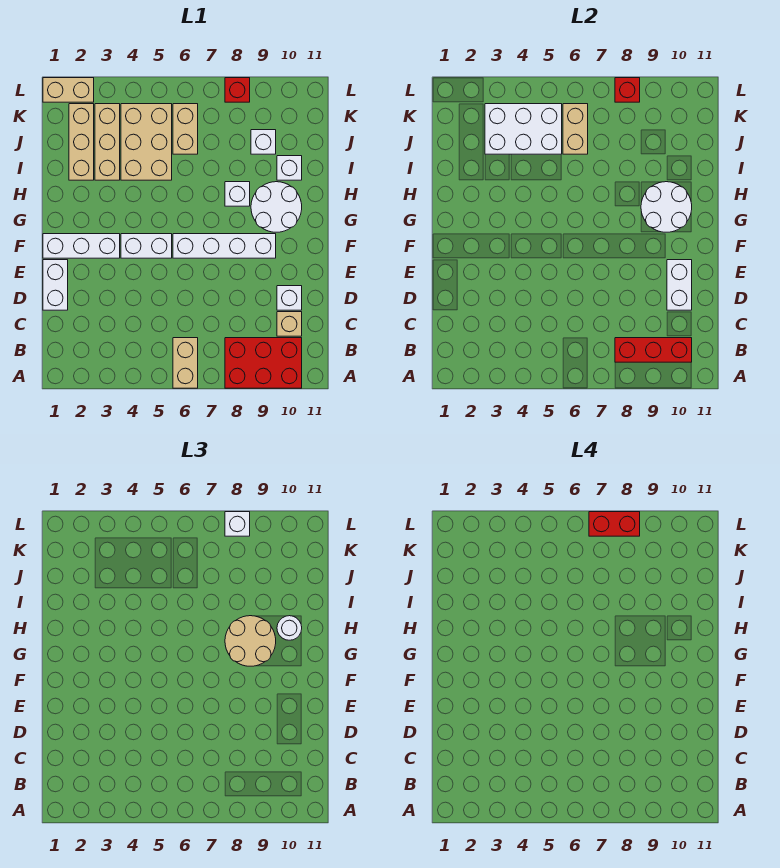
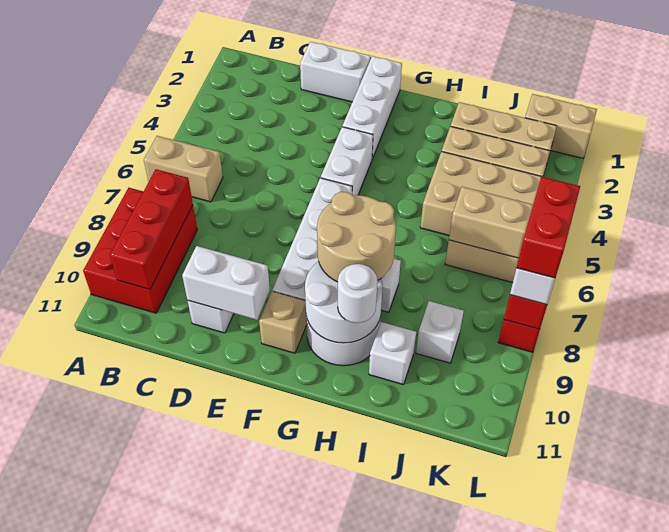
tan 1x1 brick [277,312,302,336] -> tan 1x1 brick moved to [259,292,307,353]
white 2x3 brick [485,104,562,154] -> none
tan 1x2 brick [43,78,94,102] -> tan 1x2 brick turned to [525,94,597,158]

